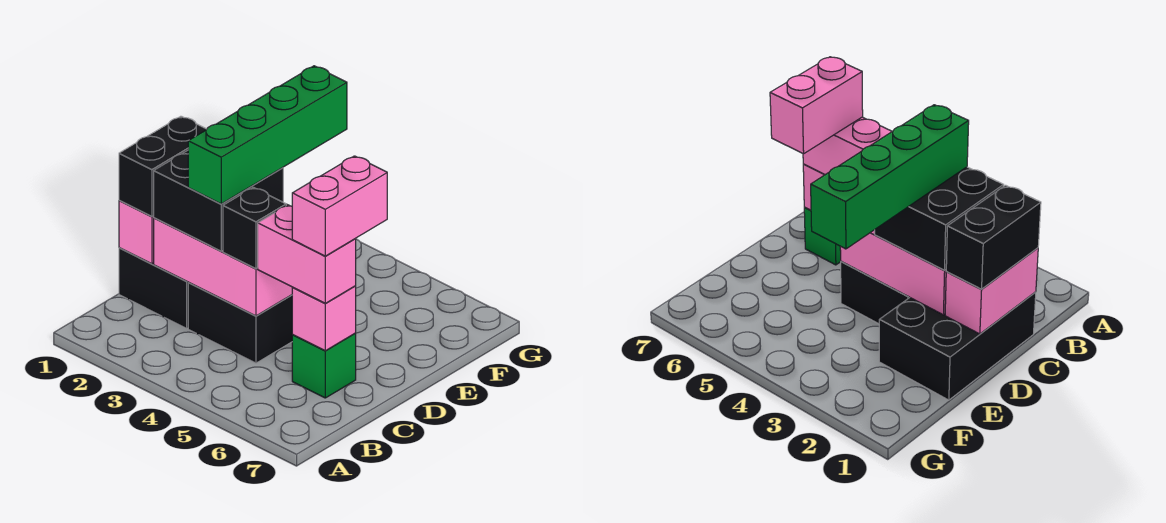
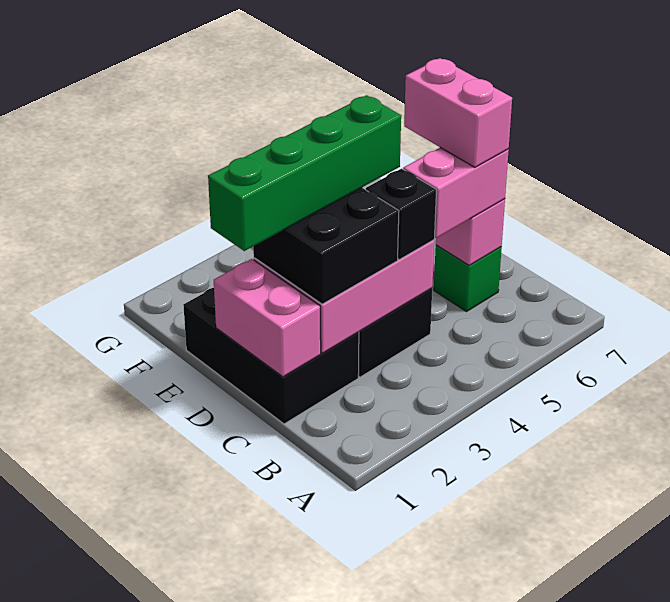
black 1x2 brick [119,116,206,216] -> none
green 1x4 brick [188,66,347,204] -> green 1x4 brick turned to [208,95,401,251]

